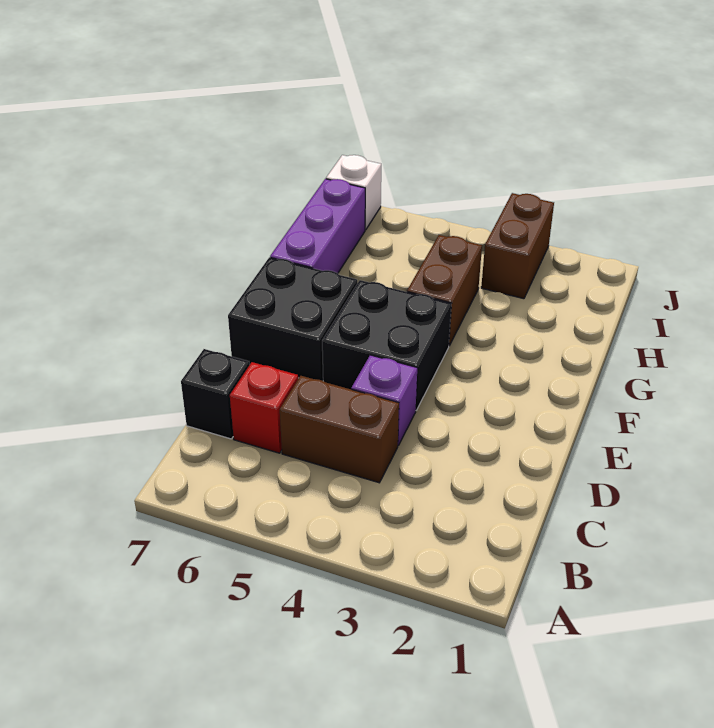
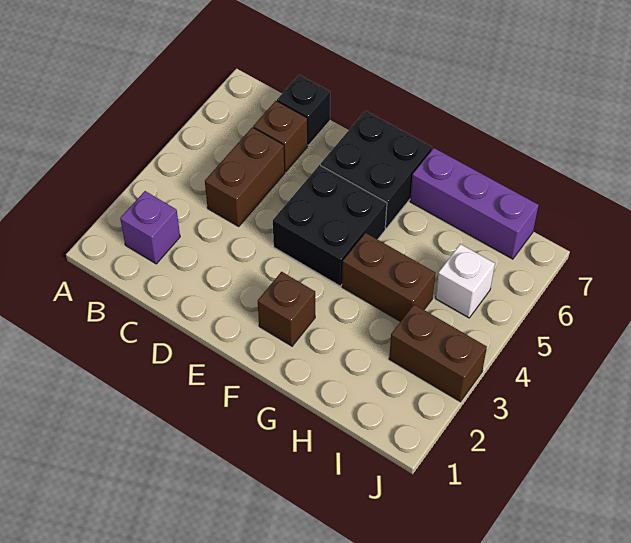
red 1x1 brick [230,362,298,453] -> brown 1x1 brick [253,101,308,172]
purple 1x1 brick [351,355,417,446] -> purple 1x1 brick moved to [120,191,180,264]
none -> brown 1x1 brick [258,272,315,346]
white 1x1 brick [326,155,381,230] -> white 1x1 brick moved to [435,244,495,318]

